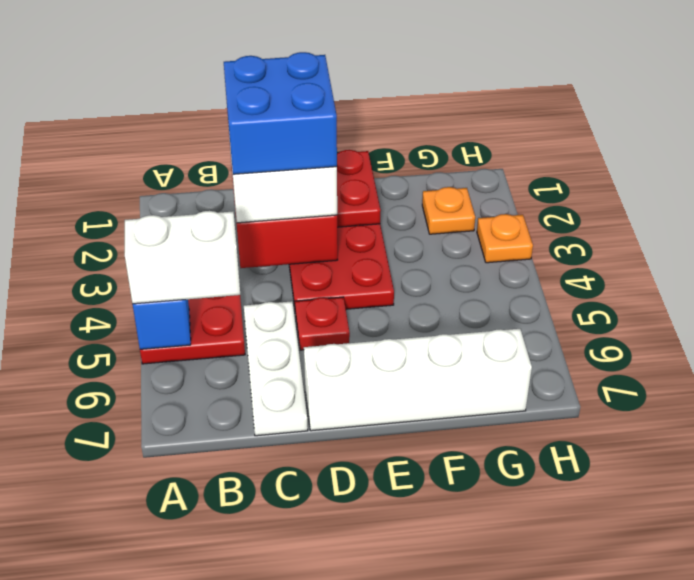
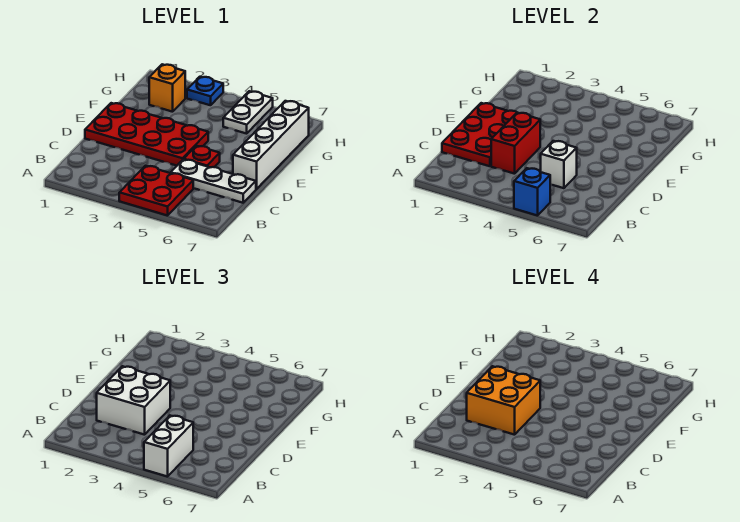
blue 2x2 brick [224,52,337,174] -> orange 2x2 brick [467,366,540,435]
none -> white 1x1 brick [541,141,577,188]
orange 1x1 plate [422,187,475,234] -> orange 1x1 brick [149,64,185,112]
none -> white 1x2 plate [223,91,273,134]
orange 1x1 plate [477,214,533,263] -> blue 1x1 plate [187,77,223,105]

